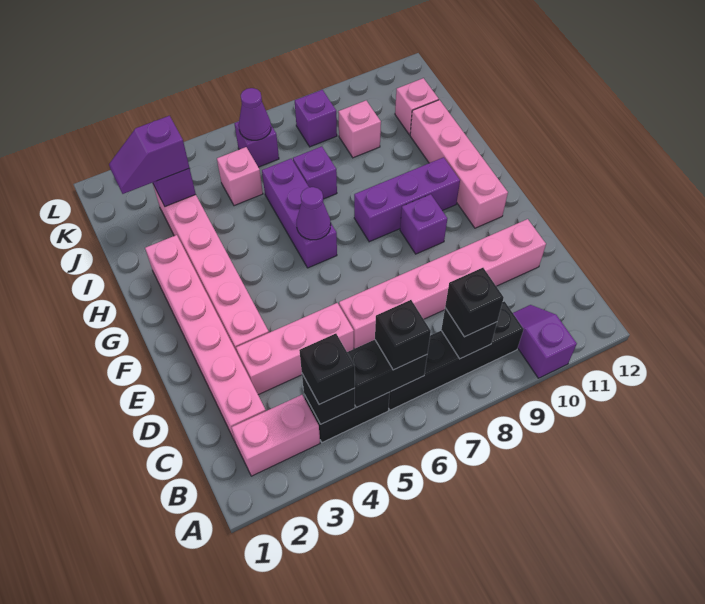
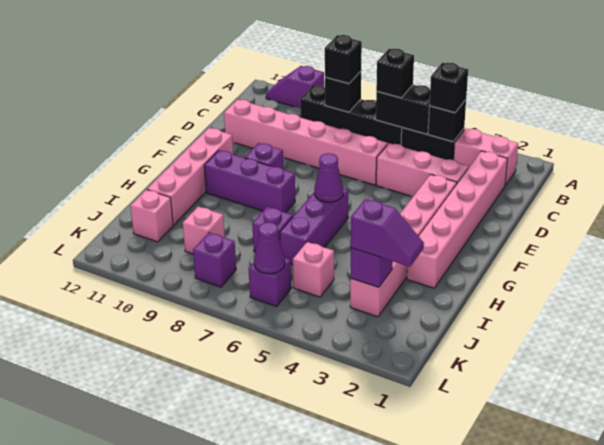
purple 1x2 slope [513,305,577,378] -> purple 1x2 slope turned to [266,66,324,108]

